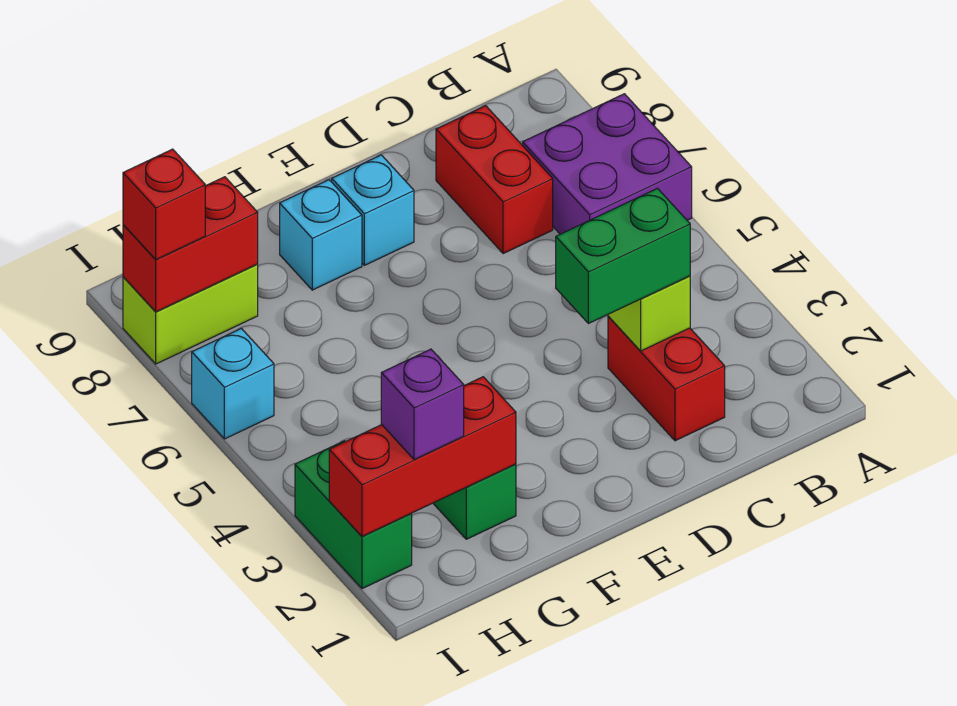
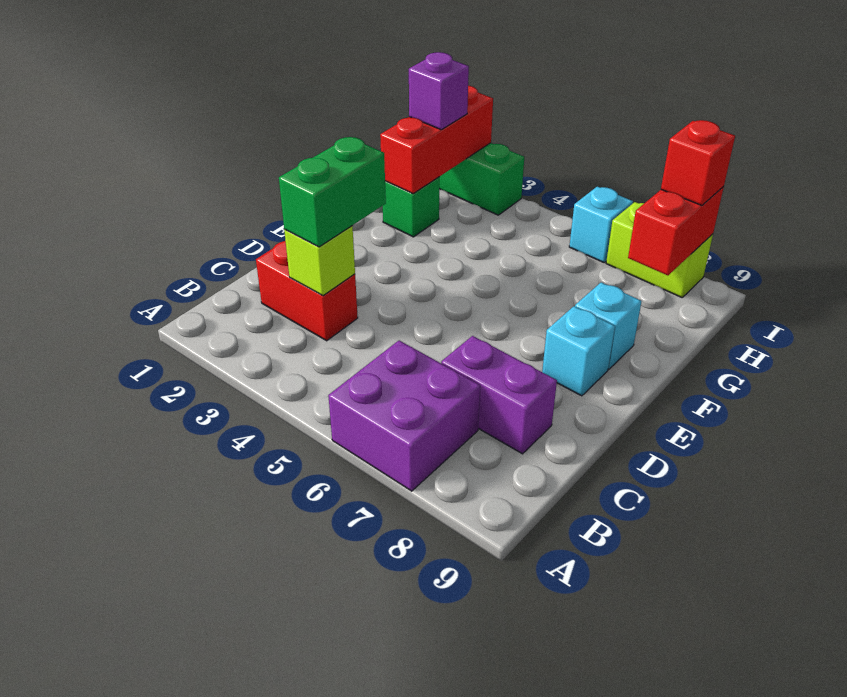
red 1x2 brick [436,106,553,254] -> purple 1x2 brick [441,336,557,454]
lime 1x2 brick [123,264,258,364] -> lime 1x2 brick turned to [606,202,713,297]

